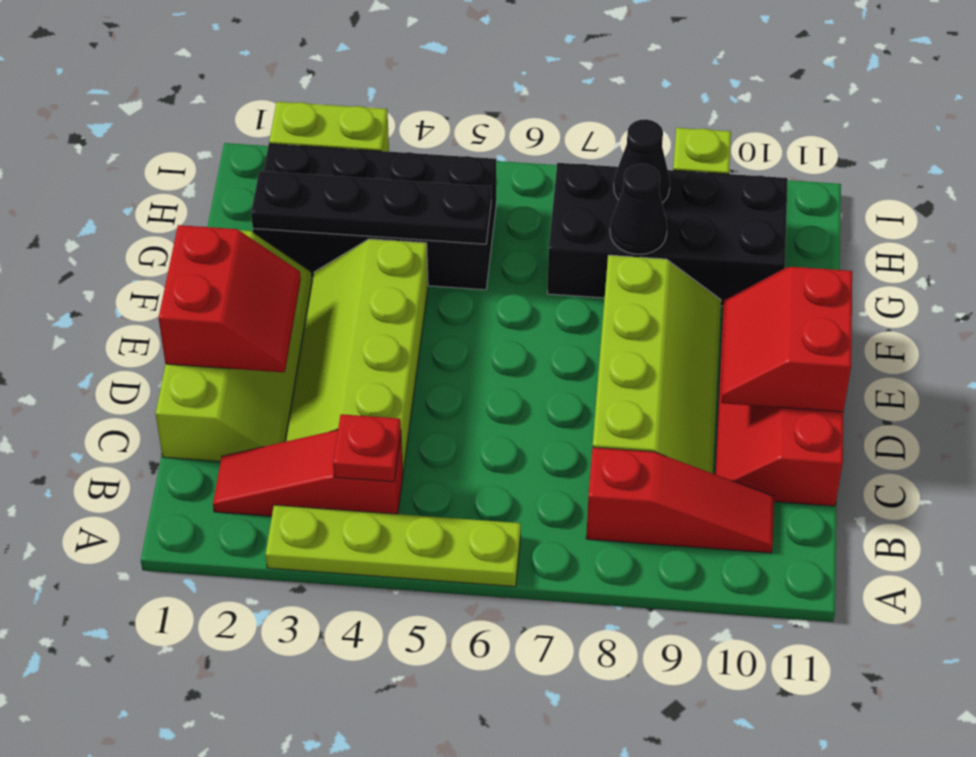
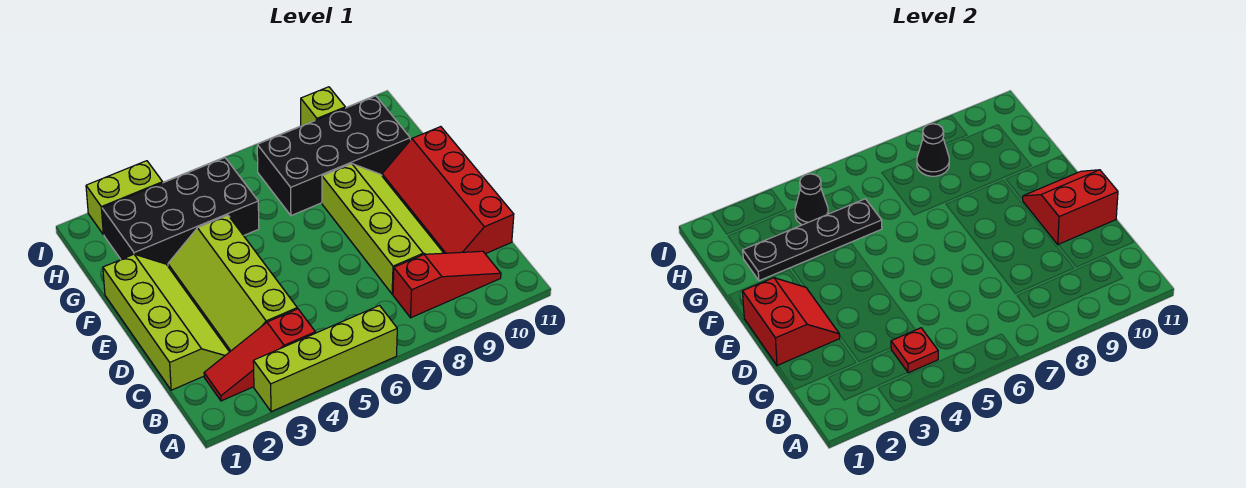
lime 1x4 plate [266,505,521,587] -> lime 1x4 brick [253,306,397,412]
red 2x2 slope [721,267,852,412] -> red 2x2 slope turned to [1023,170,1118,245]
black 1x1 cone [610,164,667,254] -> black 1x1 cone moved to [795,174,828,225]

